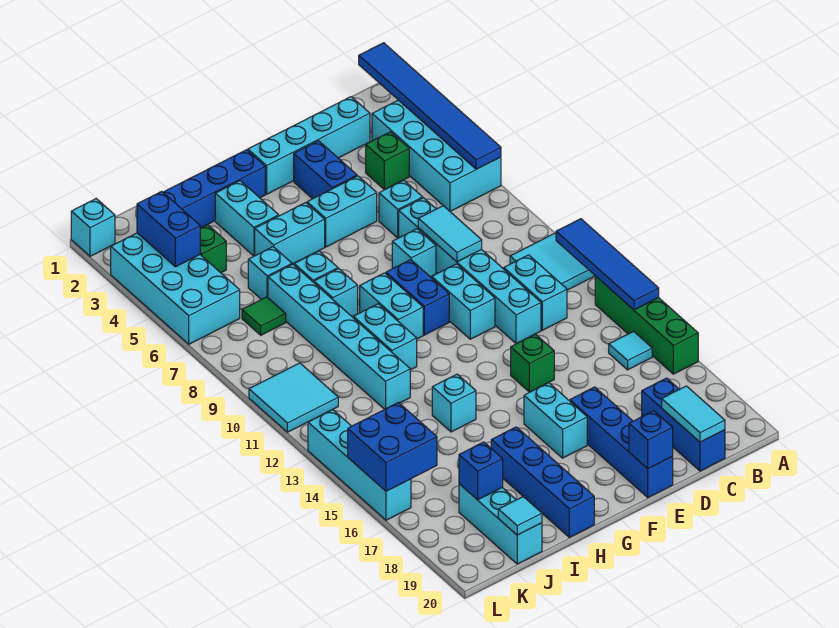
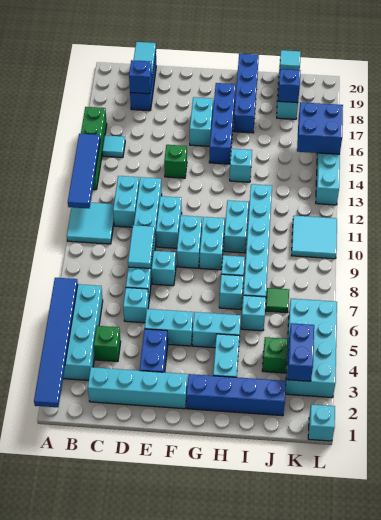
blue 1x4 brick [570,387,673,498] -> blue 1x4 brick moved to [209,83,236,164]
blue 1x1 brick [629,411,673,469] -> blue 1x1 brick moved to [129,60,152,94]
blue 1x2 brick [386,260,449,335] -> cyan 1x2 brick [177,215,202,268]

